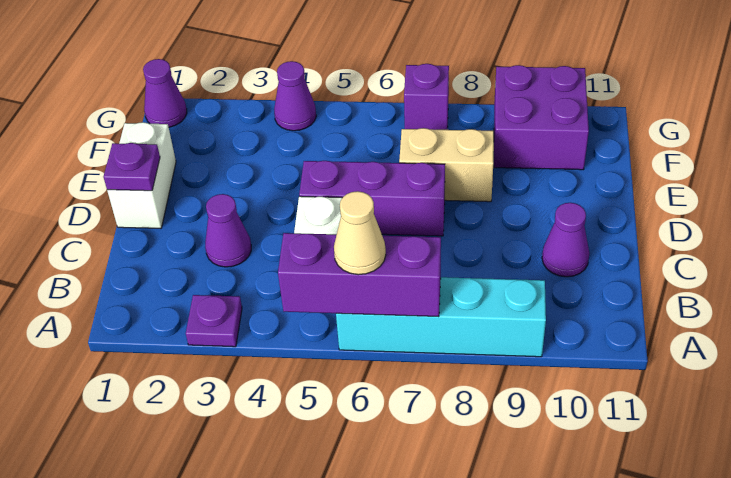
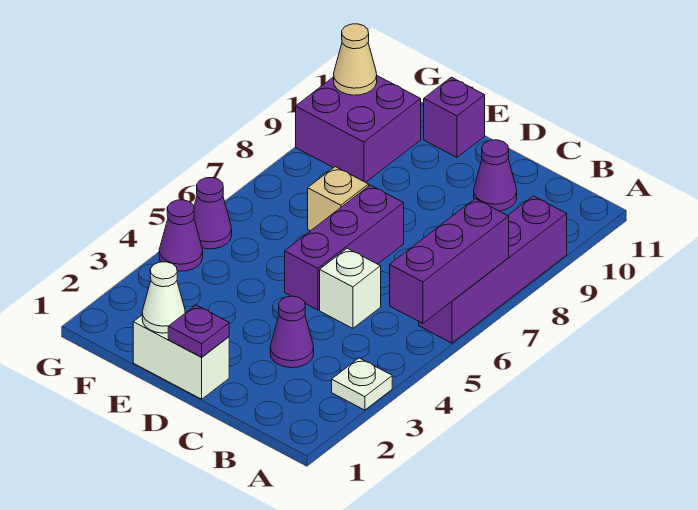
purple 1x1 plate [186,295,242,347] -> white 1x1 plate [332,358,392,410]
cyan 1x4 brick [336,277,546,357] -> purple 1x4 brick [419,196,567,343]
tan 1x1 cone [334,191,386,275] -> tan 1x1 cone moved to [334,24,377,95]
none -> white 1x1 cone [142,262,185,333]
tan 1x2 brick [399,128,494,202] -> tan 1x1 brick [308,167,369,231]
purple 1x1 cone [143,59,187,127] -> purple 1x1 cone moved to [194,178,232,249]
purple 1x1 brick [404,64,449,130] -> purple 1x1 brick moved to [424,77,485,157]

